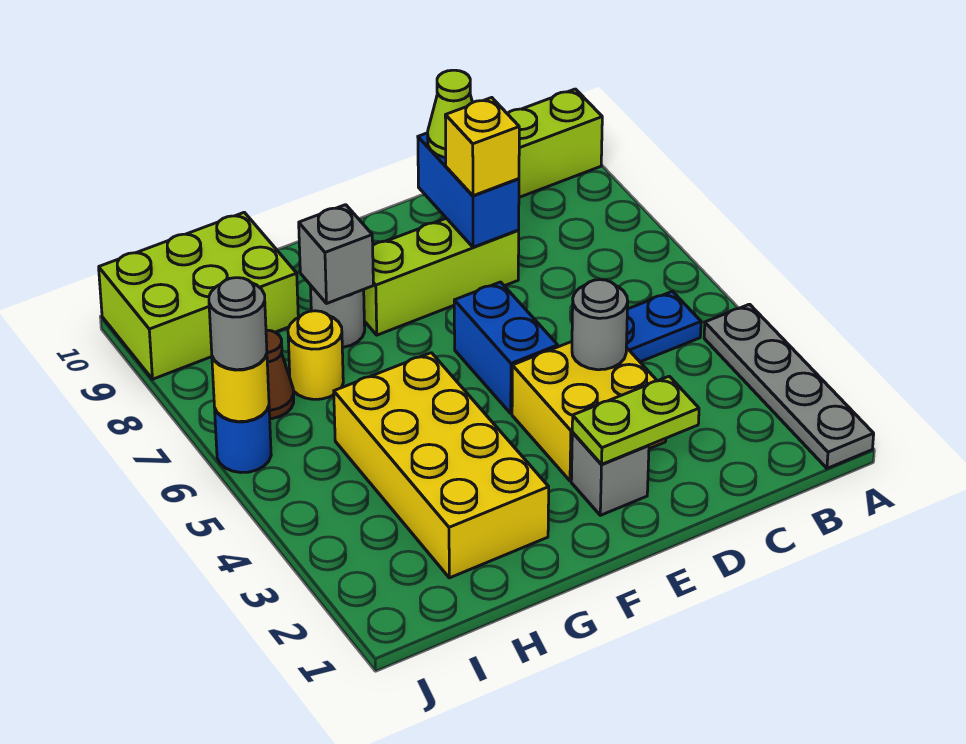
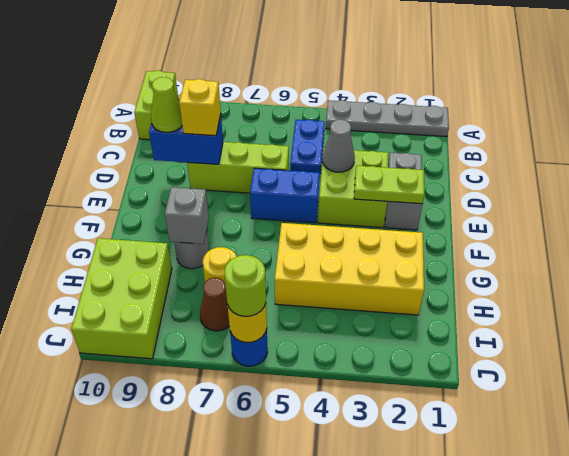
lime 1x2 plate [572,376,699,464] -> lime 1x2 plate turned to [354,166,424,204]
yellow 2x2 brick [512,342,666,481] -> lime 2x2 brick [318,148,388,228]
grey 1x1 round brick [572,280,628,370] -> grey 1x1 cone [322,119,355,172]
lime 1x3 brick [364,218,519,335] -> lime 1x3 brick turned to [187,142,289,193]
grey 1x1 brick [571,433,649,515] -> grey 1x2 brick [385,153,422,230]
grey 1x1 round brick [209,278,267,370] -> lime 1x1 round brick [225,255,266,316]

